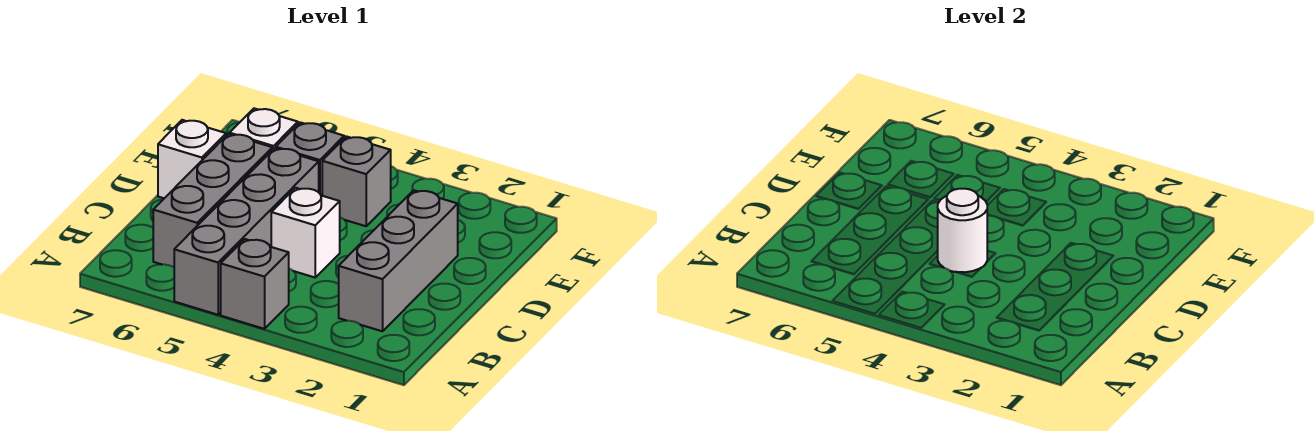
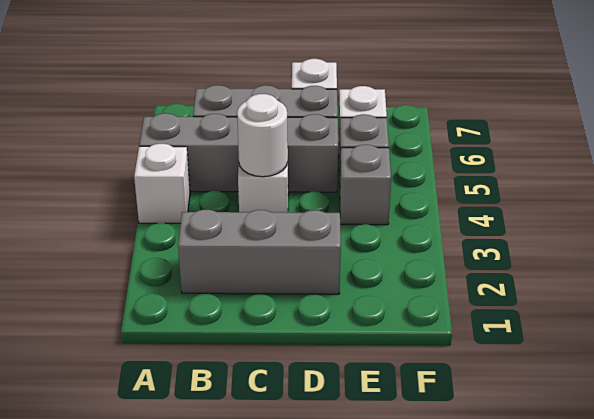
grey 1x1 brick [221,239,289,329] -> white 1x1 brick [134,144,190,223]

